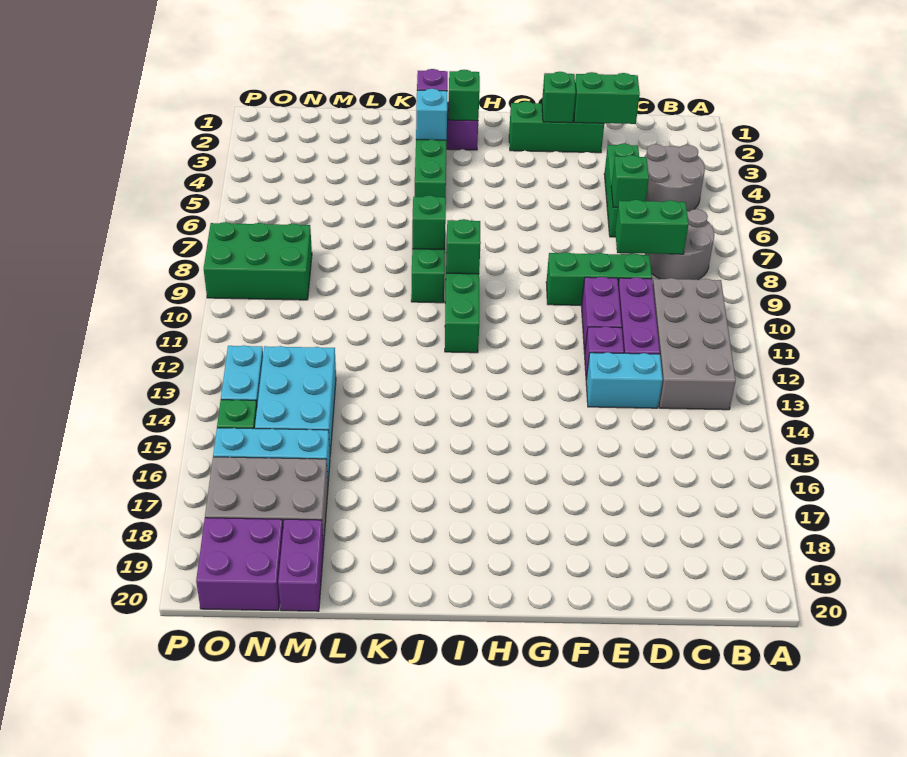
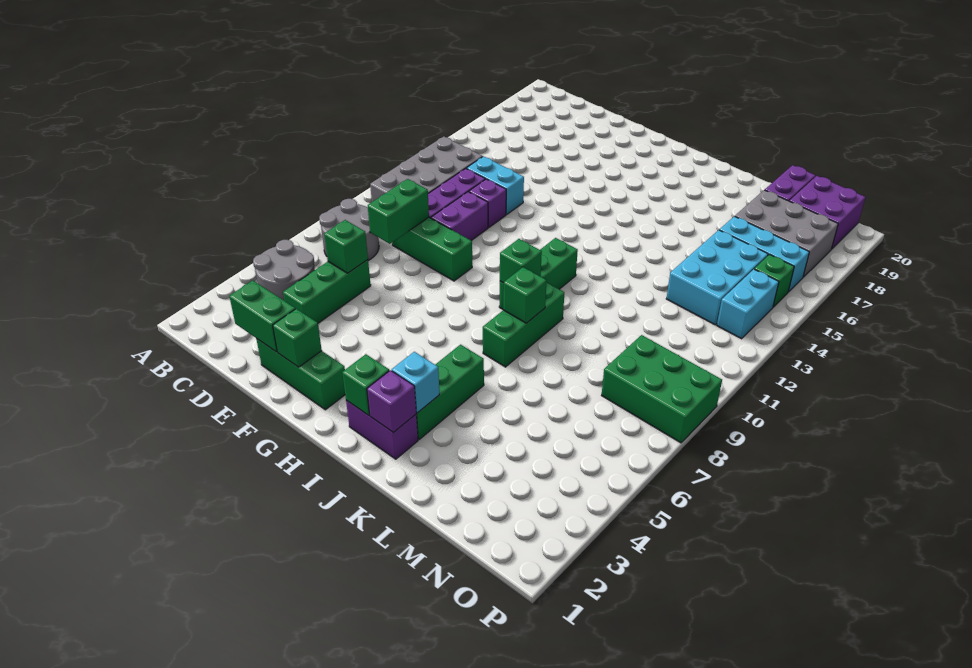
green 1x2 brick [615,200,689,254] -> green 1x2 brick turned to [368,179,429,244]

